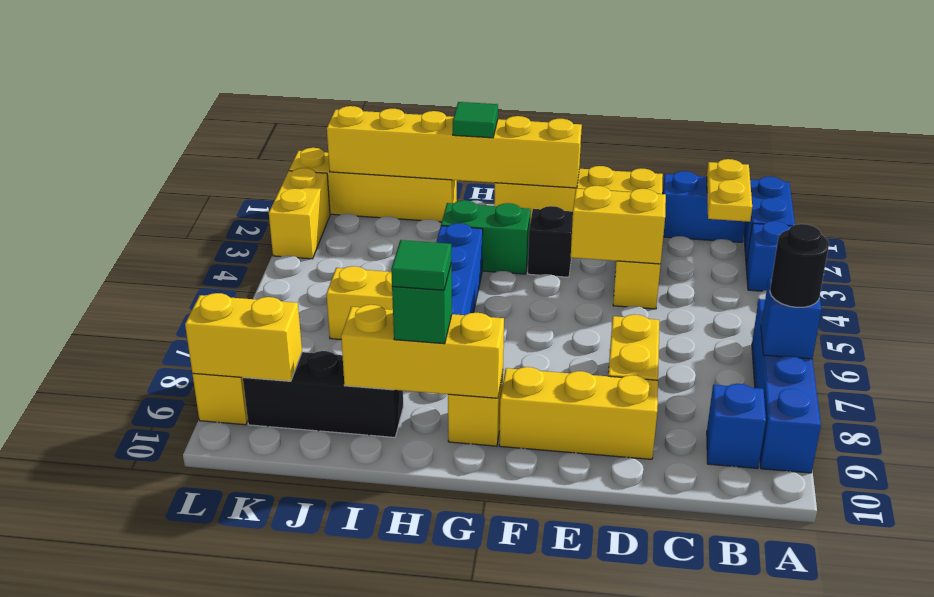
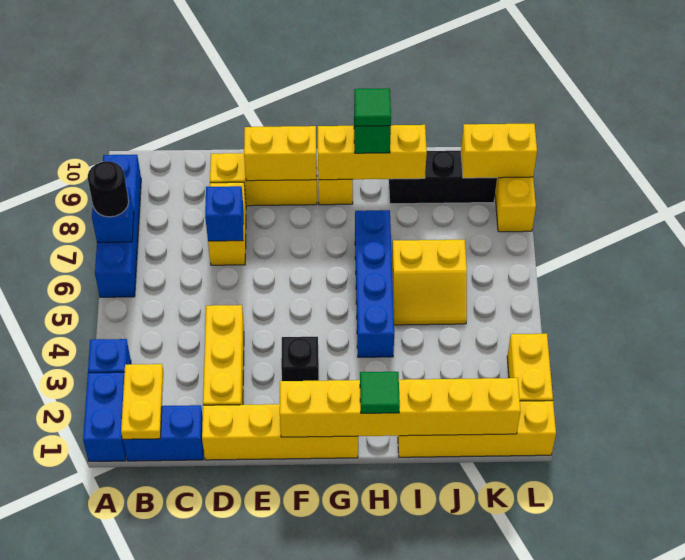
blue 1x1 brick [707,384,766,468] -> blue 1x1 brick moved to [205,186,244,241]
yellow 1x2 brick [571,186,666,264] -> yellow 1x2 brick moved to [244,126,317,181]
green 1x2 brick [441,200,531,274] -> none

